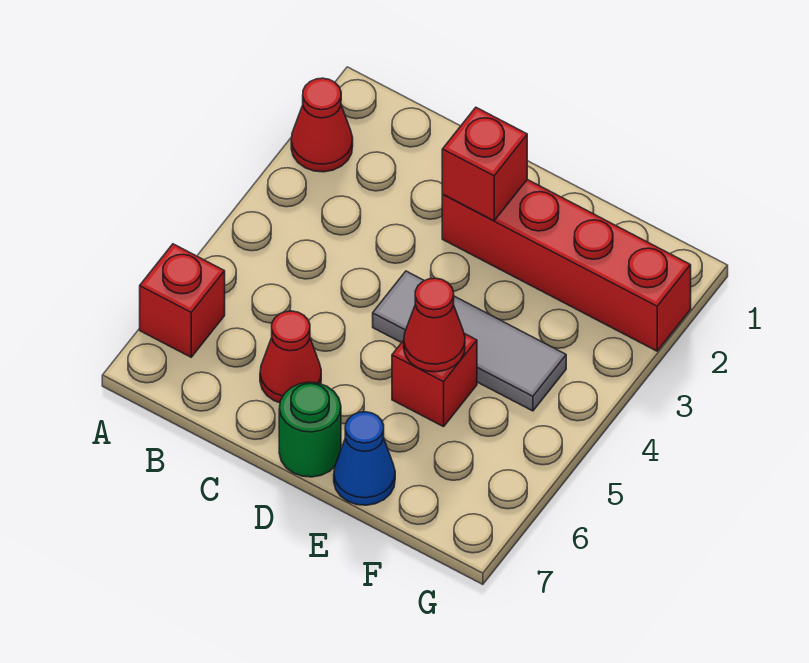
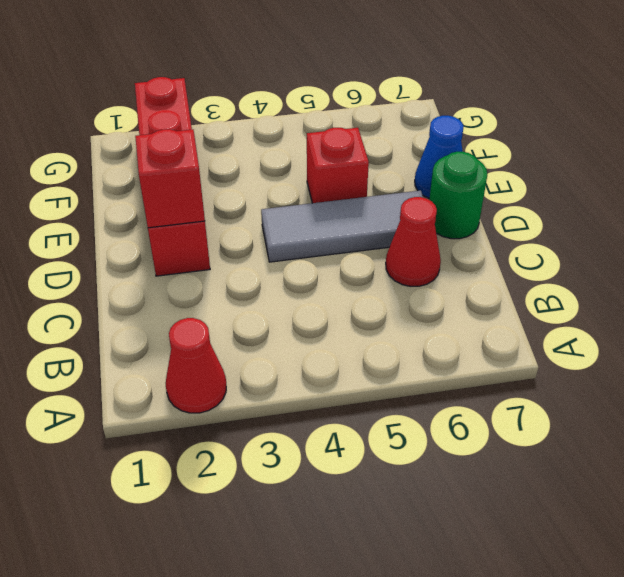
red 1x1 brick [140,244,225,357] -> none
grey 1x3 tile [373,271,566,411] -> grey 1x3 tile turned to [261,190,423,262]
red 1x1 cone [404,278,465,372] -> none

